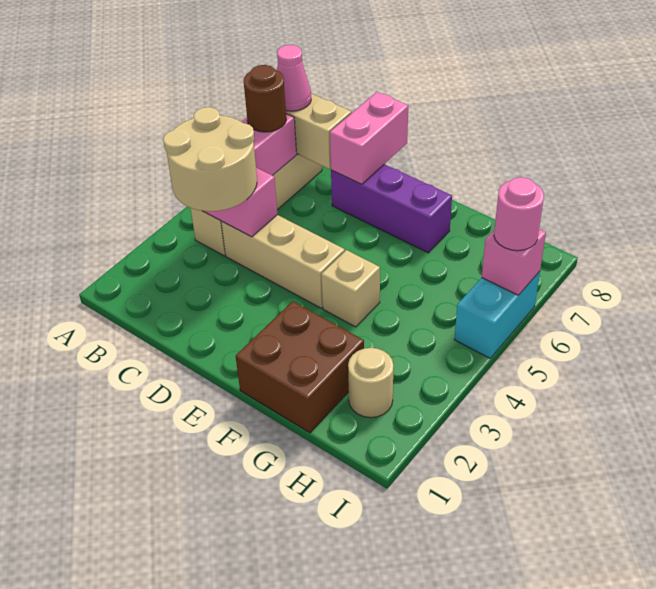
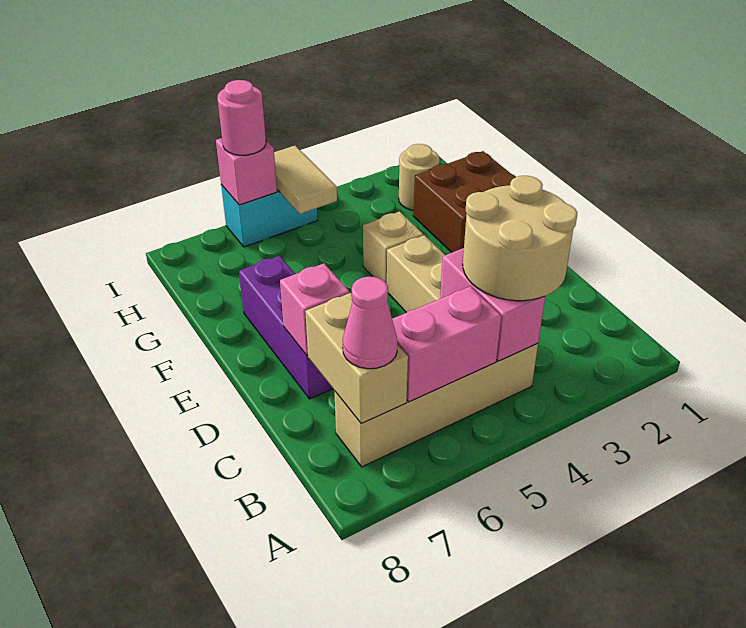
brown 1x1 round brick [244,65,286,132] -> none
pink 1x2 brick [330,92,408,184] -> pink 1x1 brick [280,263,349,356]
none -> tan 1x2 tile [274,146,337,214]

